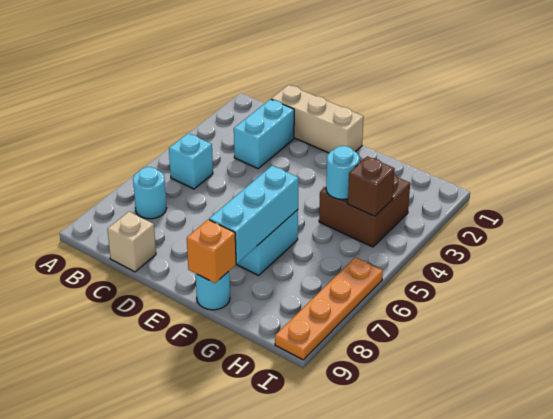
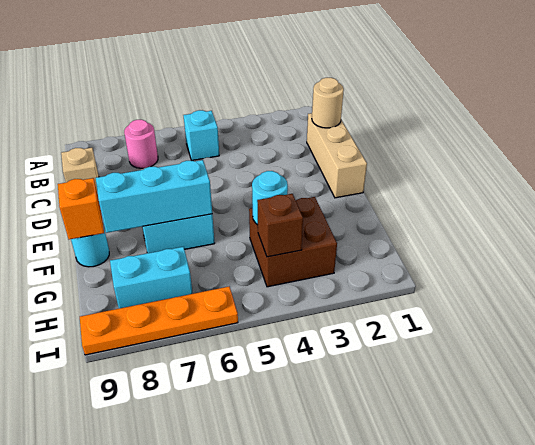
cyan 1x1 round brick [133,167,167,219] -> pink 1x1 round brick [124,120,158,168]
none -> tan 1x1 round brick [312,78,344,128]
cyan 1x2 brick [234,99,294,168] -> cyan 1x2 brick moved to [110,247,193,308]

